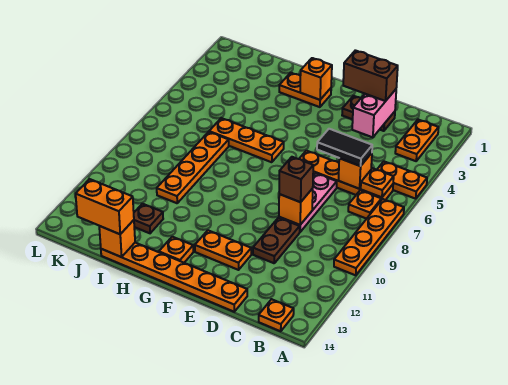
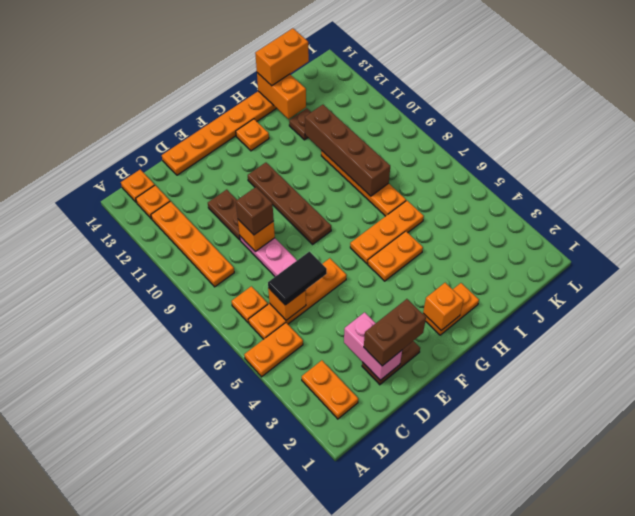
orange 1x4 plate [334,199,404,275] -> orange 1x4 plate moved to [151,201,234,287]
orange 1x1 plate [361,168,394,197] -> orange 1x1 plate moved to [136,185,170,219]
orange 1x2 plate [195,230,251,270] -> orange 1x2 plate moved to [368,231,423,281]
none -> brown 1x4 plate [248,163,331,244]
none -> brown 1x4 brick [305,105,390,196]
orange 1x1 brick [99,220,135,257] -> orange 1x2 brick [257,73,306,119]

